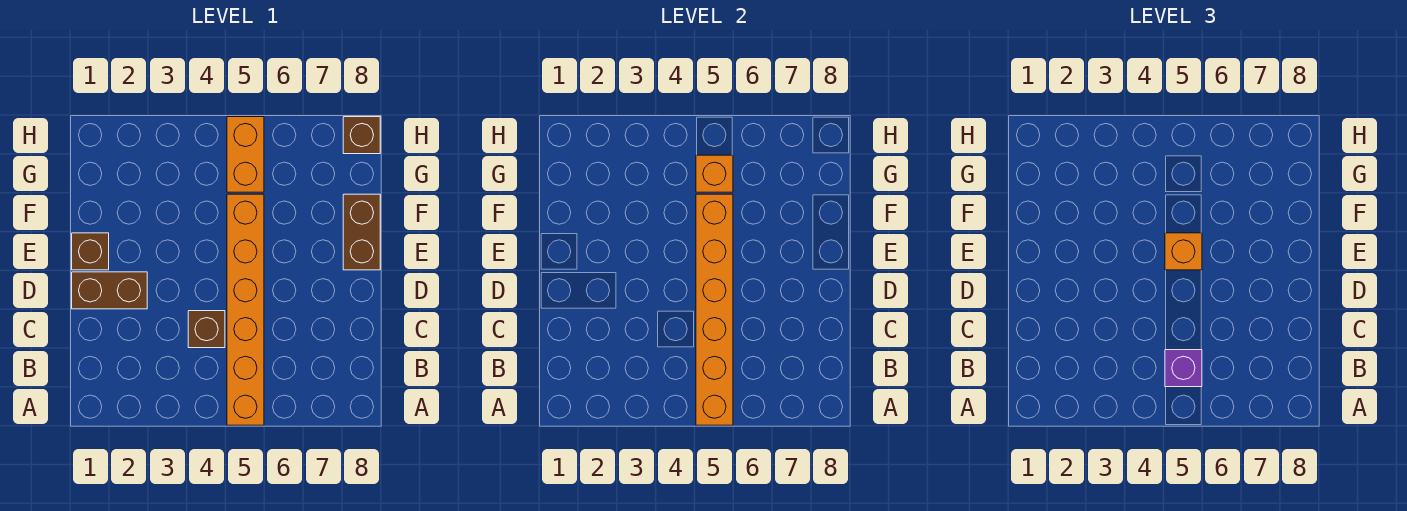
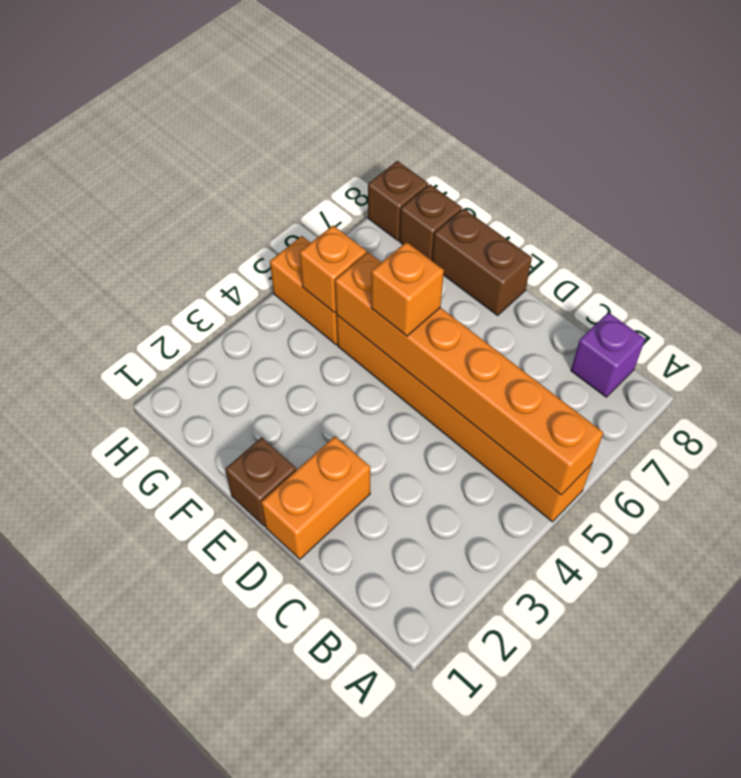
purple 1x1 brick [1165,350,1202,387] -> purple 1x1 brick moved to [571,312,645,397]
brown 1x1 brick [188,311,225,348] -> brown 1x1 brick moved to [399,185,462,261]
brown 1x2 brick [72,272,147,309] -> orange 1x2 brick [261,436,370,559]

